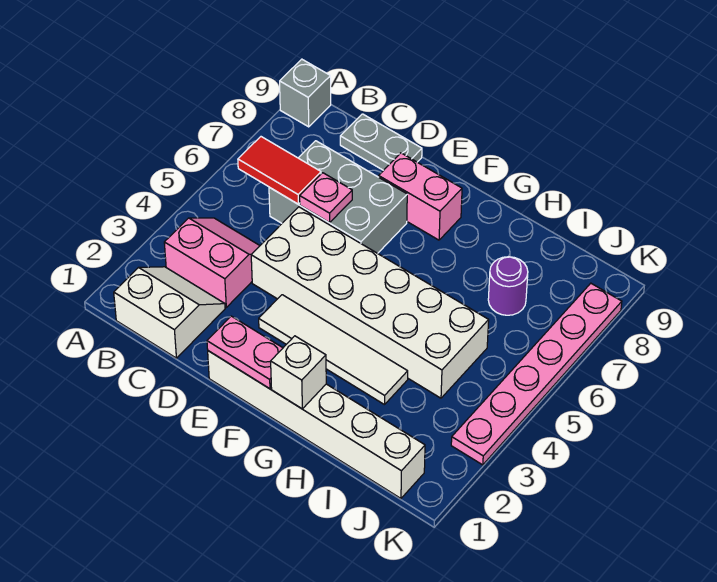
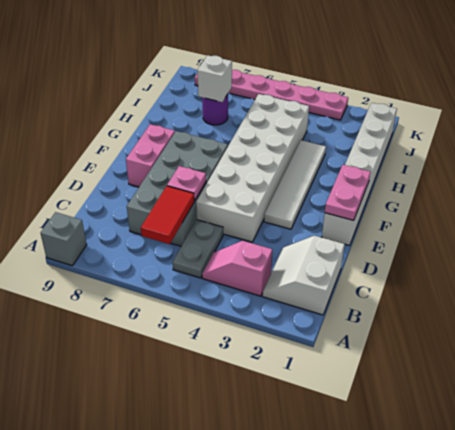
pink 2x2 slope [164,218,260,307] -> pink 1x2 slope [202,241,272,296]
grey 2x3 brick [269,141,407,253] -> grey 2x4 brick [127,131,228,246]
grey 1x2 plate [340,114,422,170] -> grey 1x2 plate moved to [173,220,223,278]
white 1x1 brick [271,336,326,409] -> white 1x1 brick moved to [197,55,232,102]

